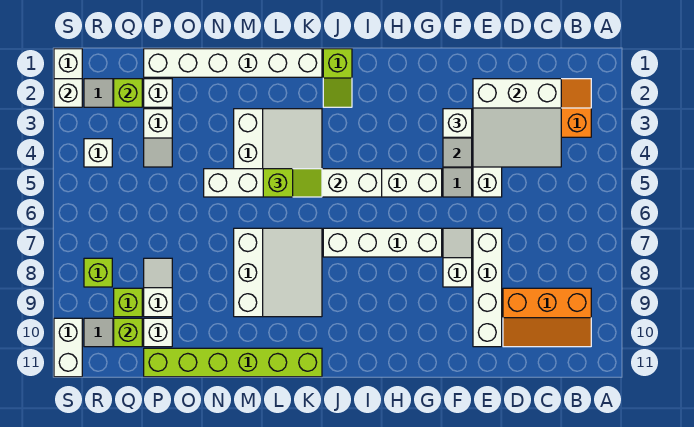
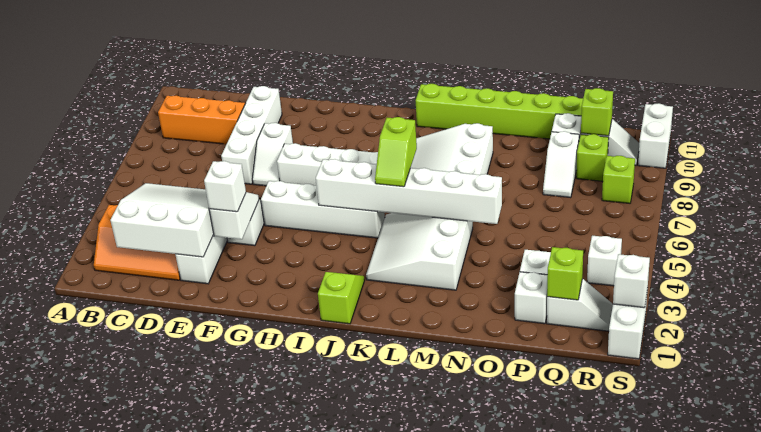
white 1x6 brick [144,49,322,77] -> none
lime 1x2 slope [263,169,322,197] -> lime 1x2 slope turned to [375,117,417,187]

